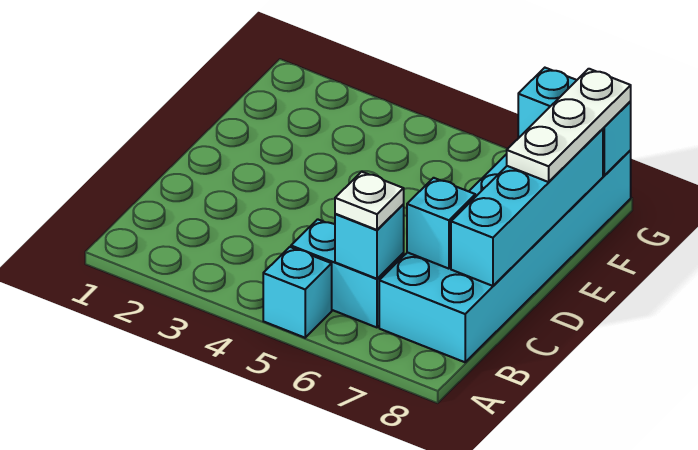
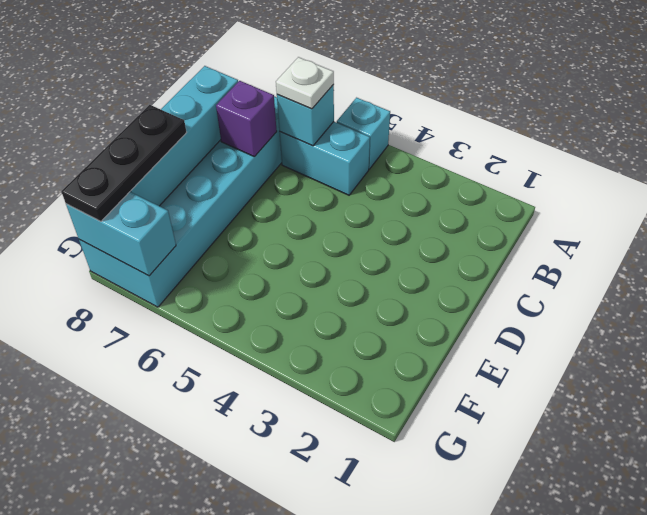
cyan 1x1 brick [407,178,475,269] -> purple 1x1 brick [216,81,277,157]
white 1x3 plate [507,69,631,182] -> black 1x3 plate [61,105,187,222]

